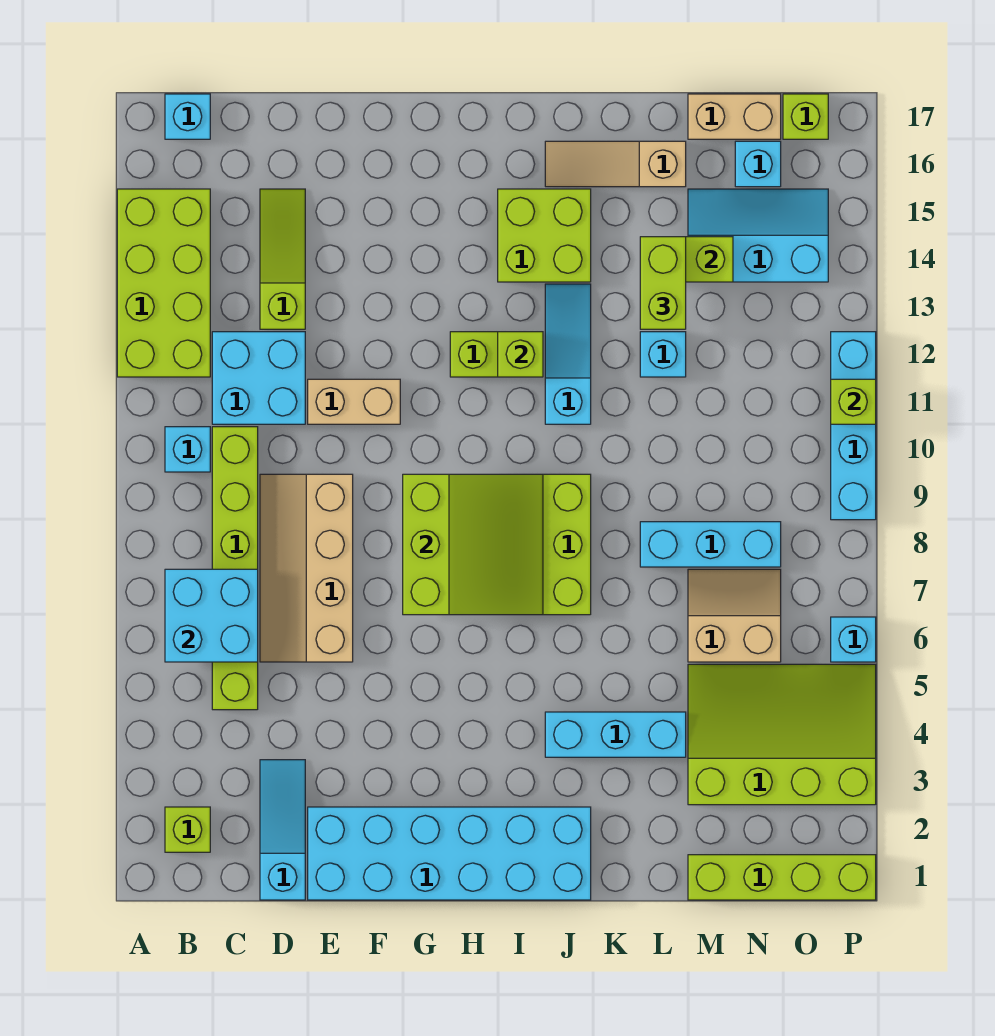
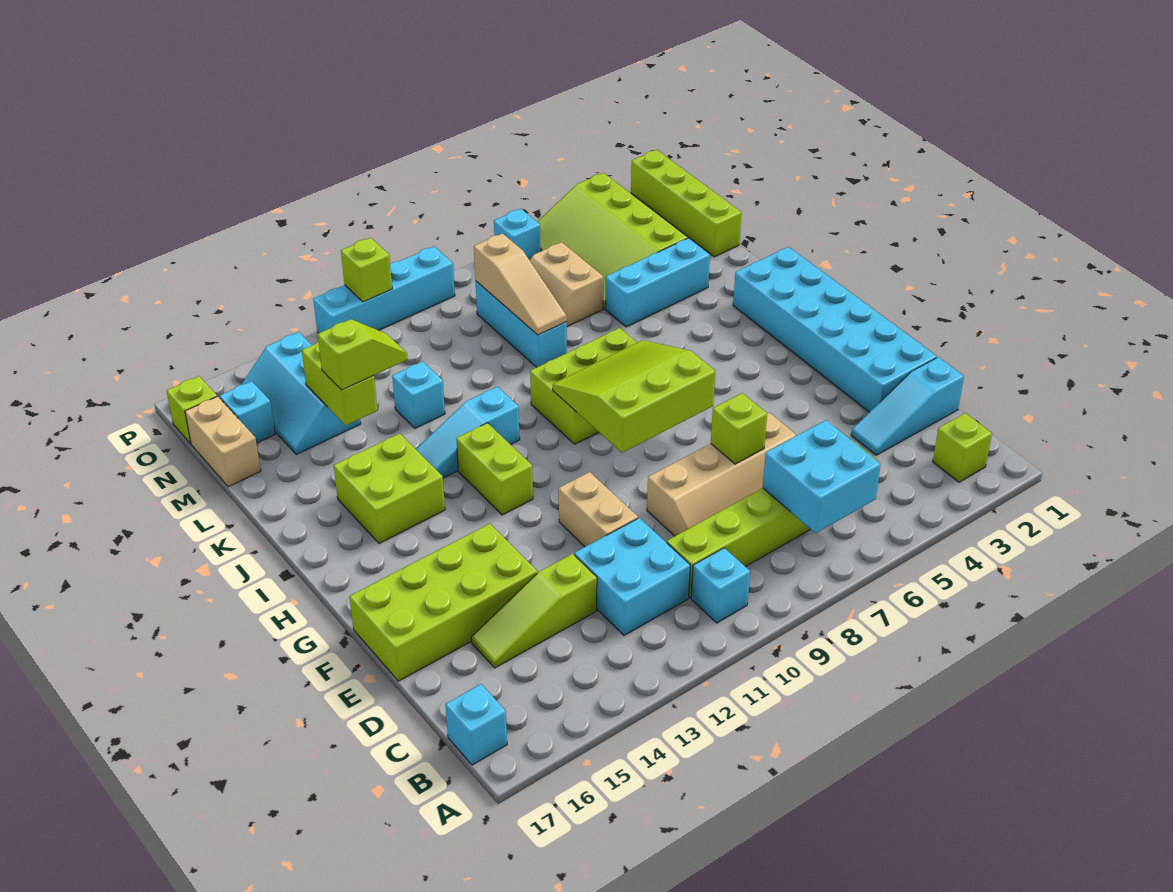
lime 2x4 brick [117,189,210,377] -> lime 2x4 brick moved to [350,524,537,681]
lime 1x1 brick [498,332,543,377] -> lime 1x1 brick moved to [711,393,767,464]
cyan 1x3 brick [545,712,686,757] -> cyan 1x3 brick turned to [605,238,710,327]
tan 1x3 slope [545,141,686,187] -> tan 1x3 slope moved to [474,233,567,335]
lime 1x2 brick [640,237,686,329] -> lime 1x2 slope [318,319,407,390]

